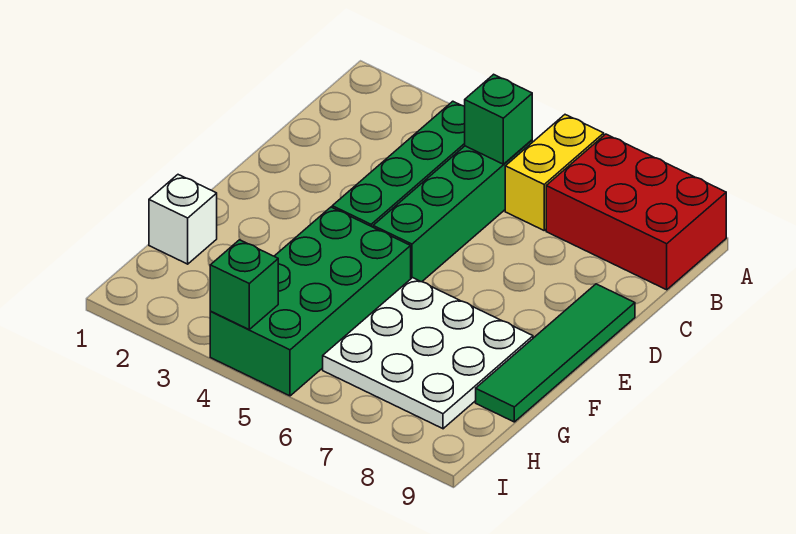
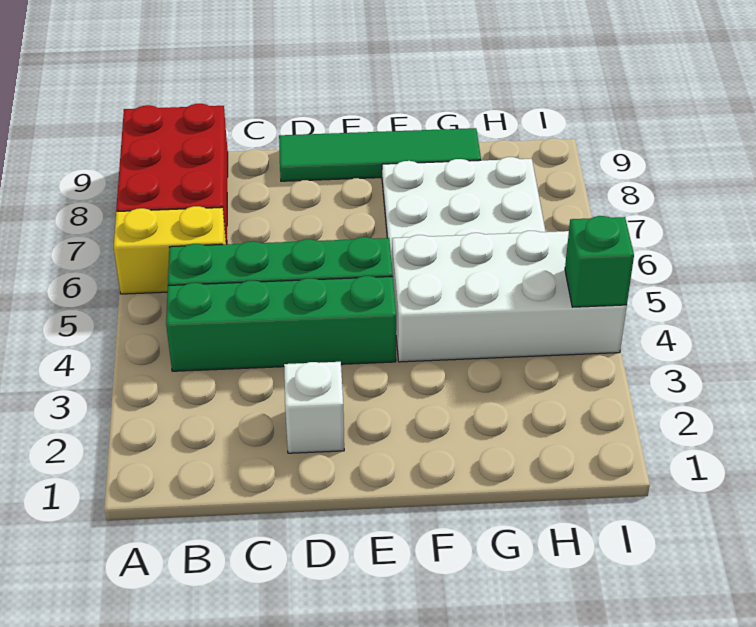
green 1x1 brick [465,74,532,164] -> none
green 2x4 brick [210,207,411,396] -> white 2x4 brick [392,231,627,362]
white 1x1 brick [149,175,217,264] -> white 1x1 brick moved to [284,362,344,453]

